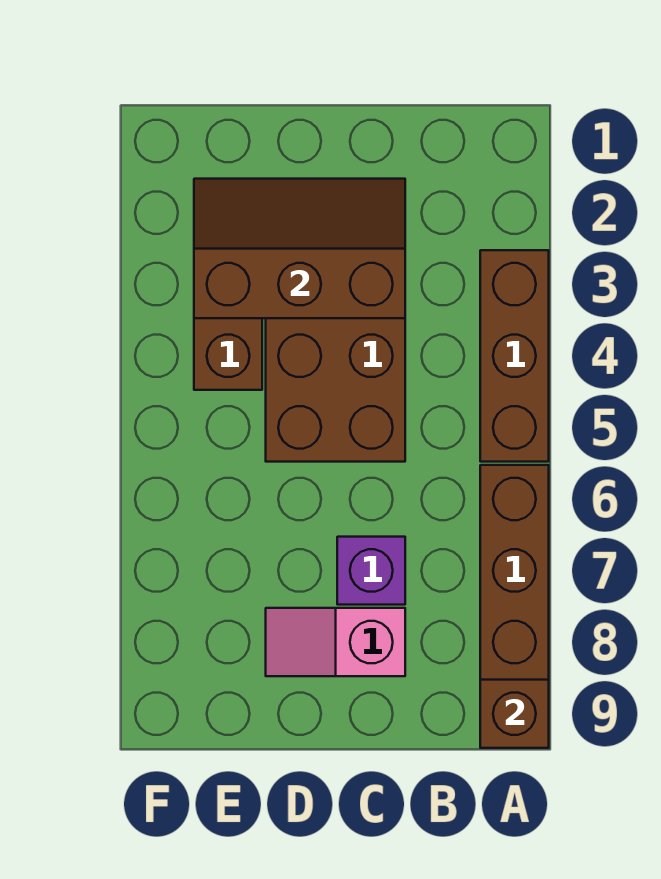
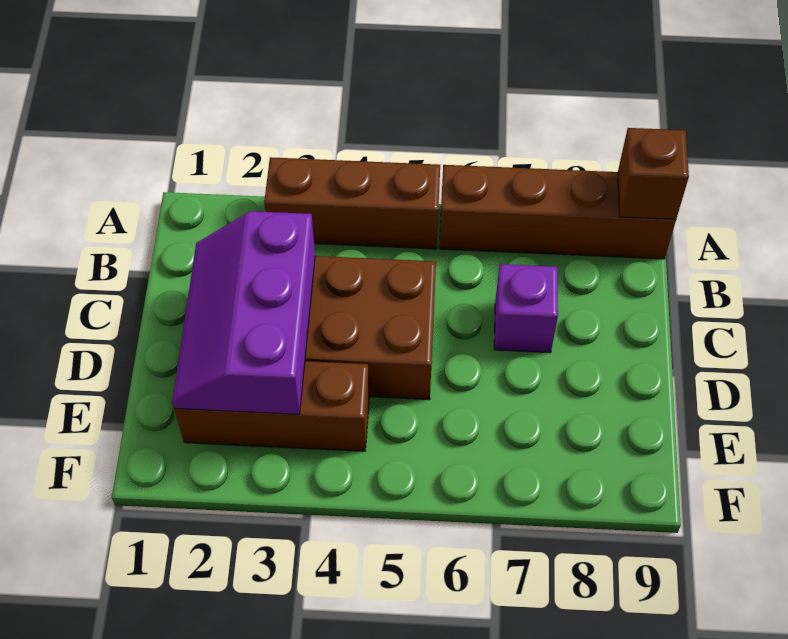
brown 2x3 slope [194,179,405,318] -> purple 2x3 slope [172,211,315,414]
pink 1x2 slope [266,608,405,676] -> none

